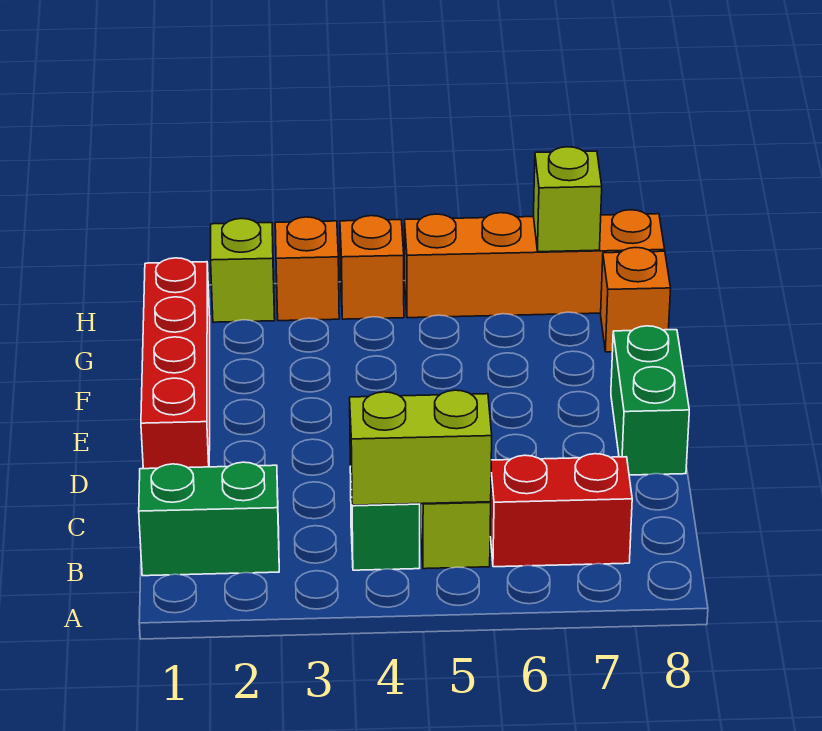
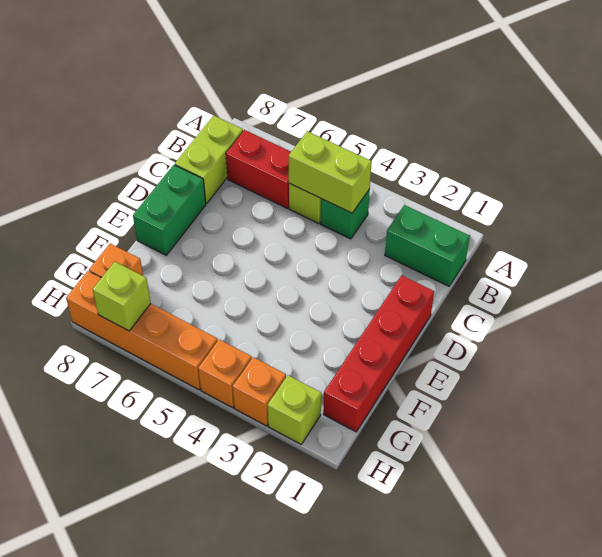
none -> lime 1x2 brick [175,116,243,204]

